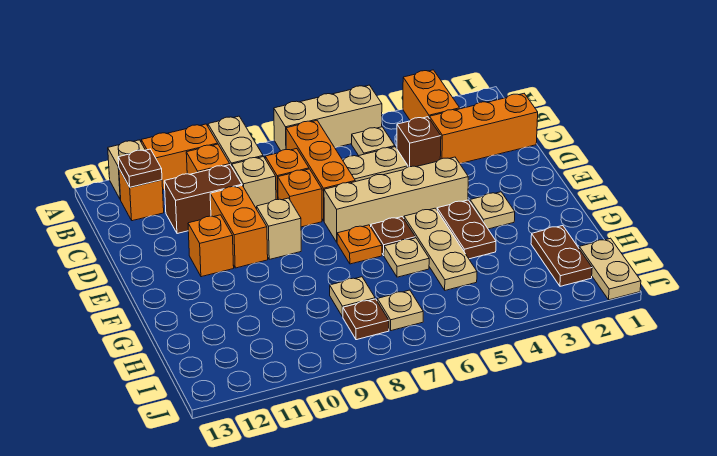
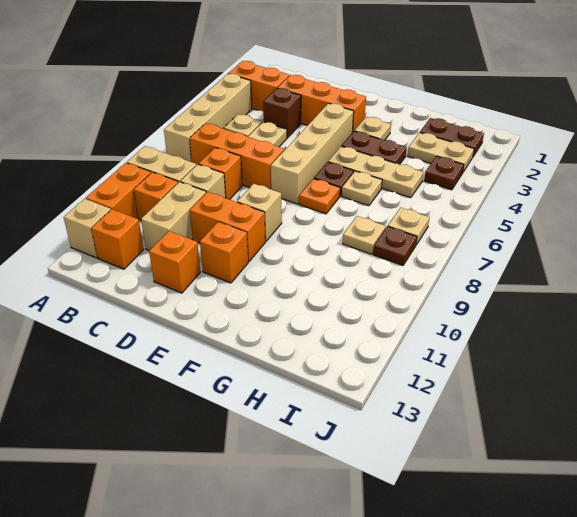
tan 1x3 brick [274,85,382,151] -> tan 1x4 brick [164,74,252,162]
brown 1x1 plate [118,149,162,187] -> brown 1x1 plate moved to [424,156,464,190]
orange 1x3 brick [430,94,538,163] -> orange 1x3 brick turned to [278,75,366,132]
brown 1x2 brick [164,165,242,234] -> tan 1x2 brick [141,182,206,251]
orange 1x1 brick [278,169,322,227] -> orange 1x1 brick moved to [149,231,200,293]
tan 1x2 plate [579,238,641,300] -> tan 1x2 plate moved to [408,133,474,173]

